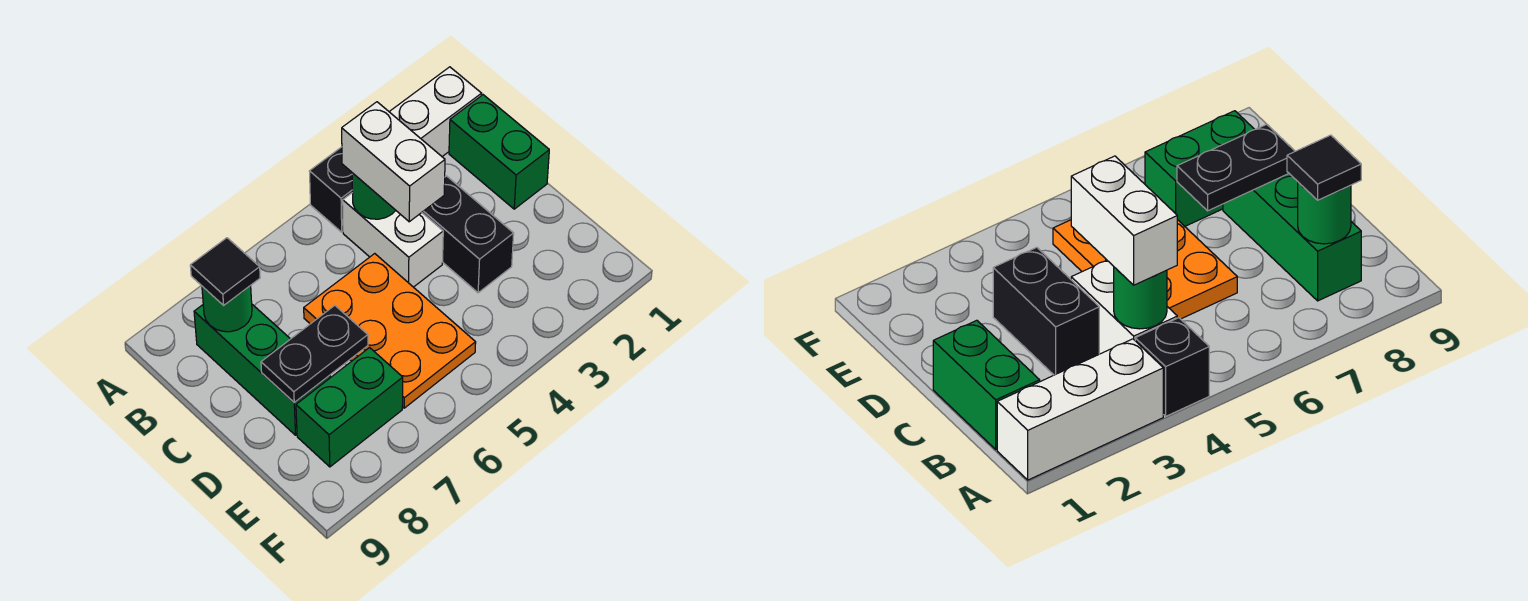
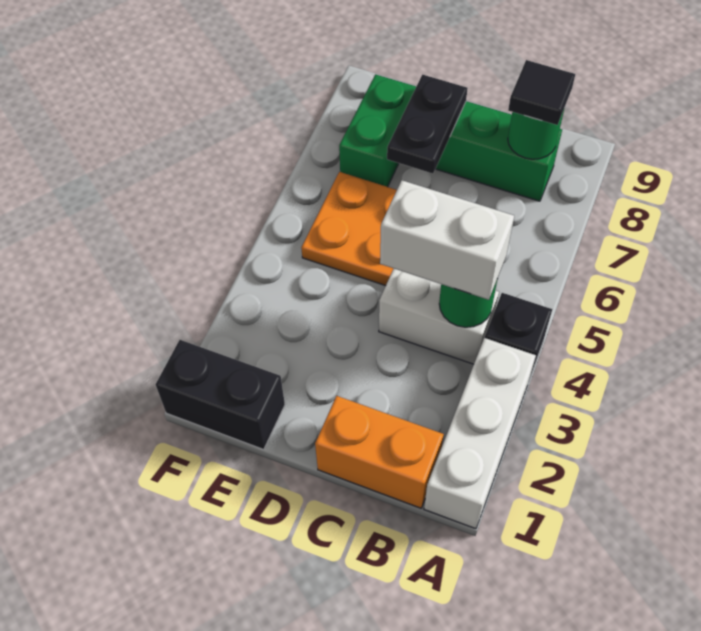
green 1x2 brick [449,95,549,209] -> orange 1x2 brick [315,396,444,508]
black 1x2 brick [422,176,514,293] -> black 1x2 brick moved to [156,340,285,449]

